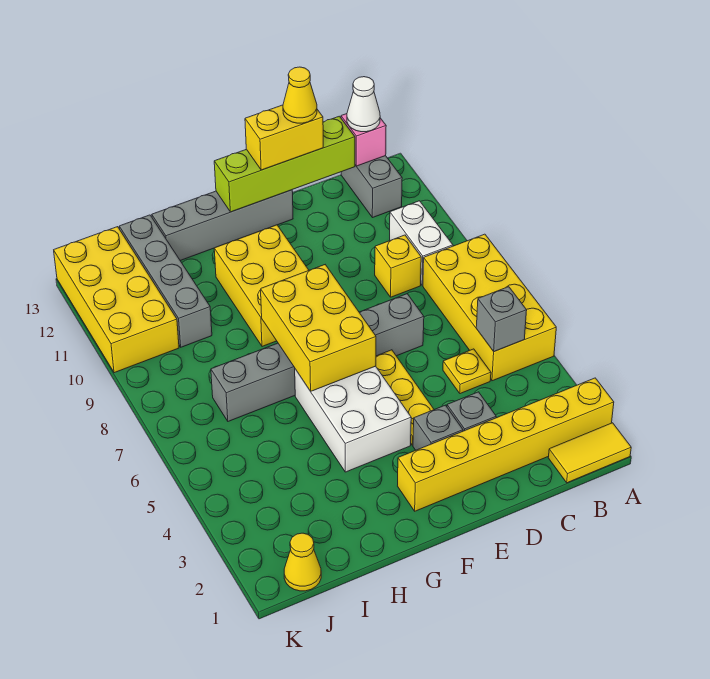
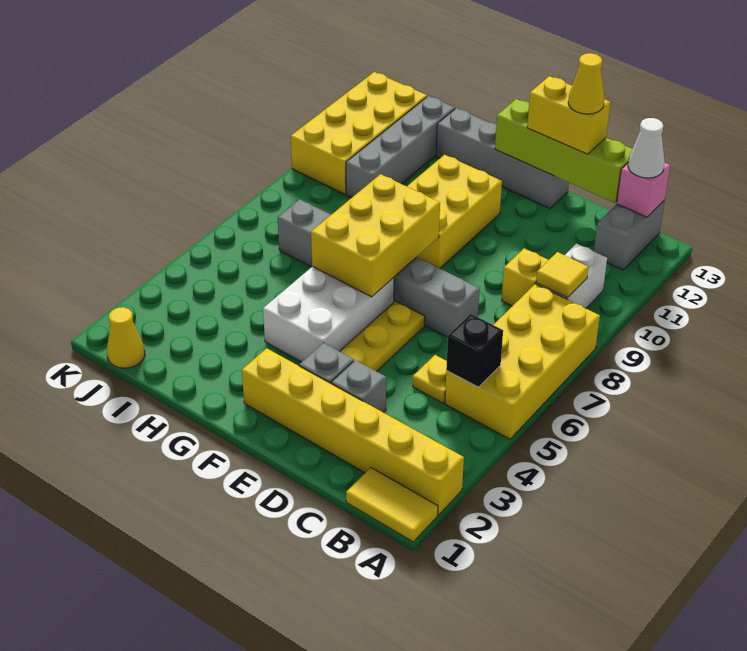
grey 1x1 brick [476,287,527,352] -> black 1x1 brick [446,314,503,387]
none -> yellow 1x1 tile [536,252,588,297]

